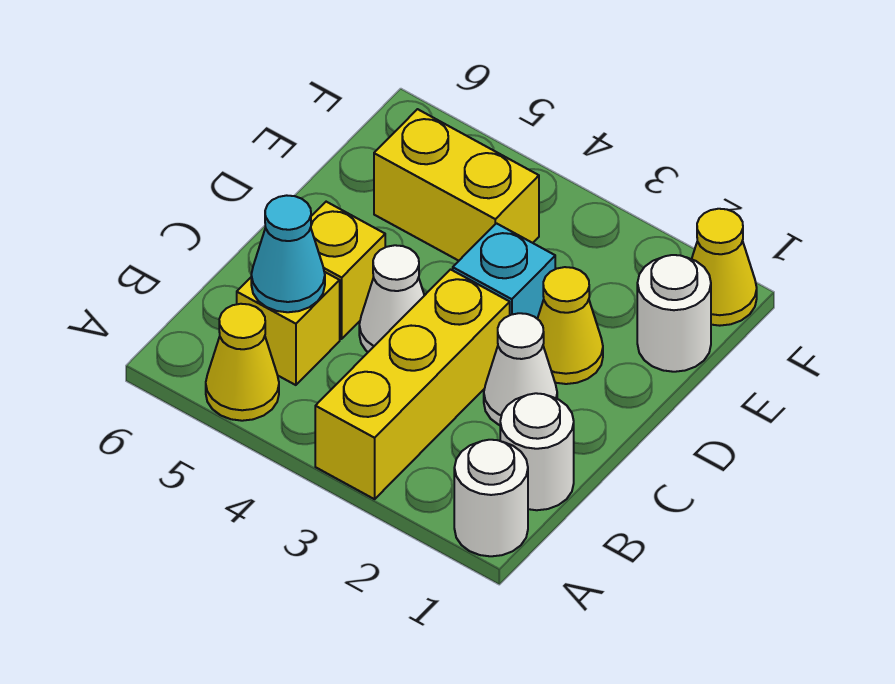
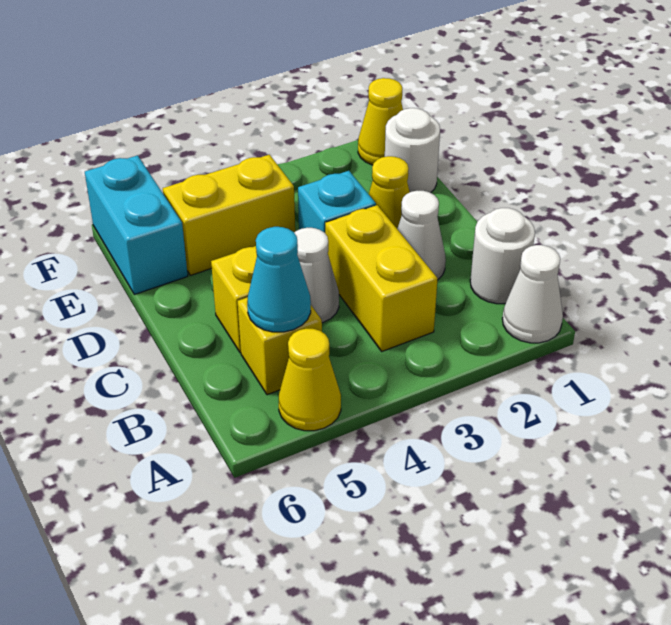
white 1x1 round brick [454,440,528,556] -> white 1x1 cone [502,245,563,343]
yellow 1x3 brick [315,270,510,499] -> yellow 1x2 brick [325,205,438,351]
none -> cyan 1x2 brick [85,155,188,294]

